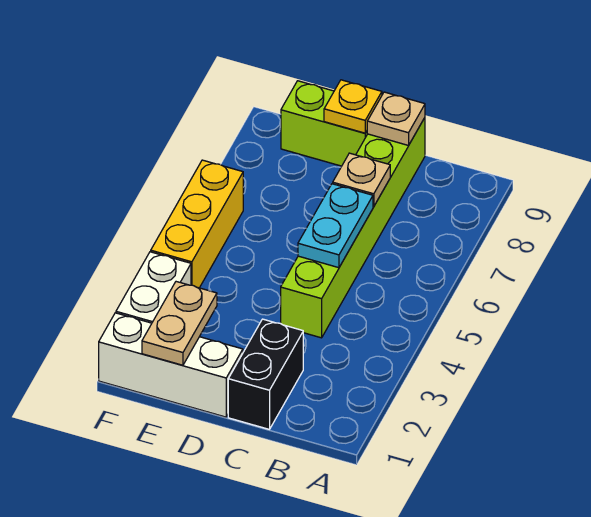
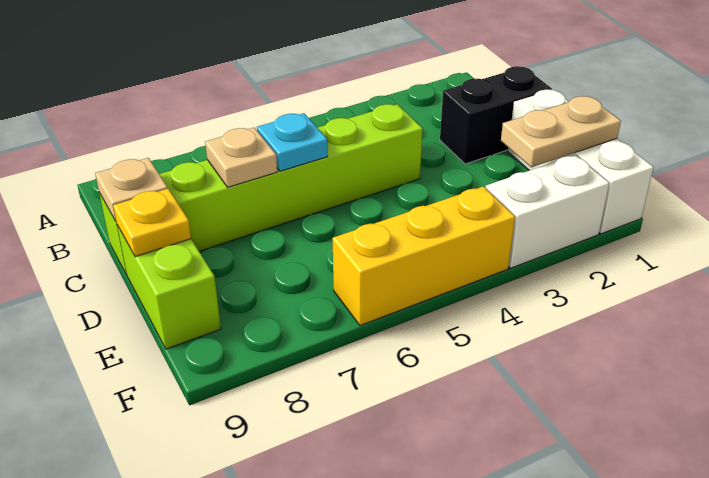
cyan 1x2 plate [298,184,373,268] -> cyan 1x1 plate [257,113,328,171]

